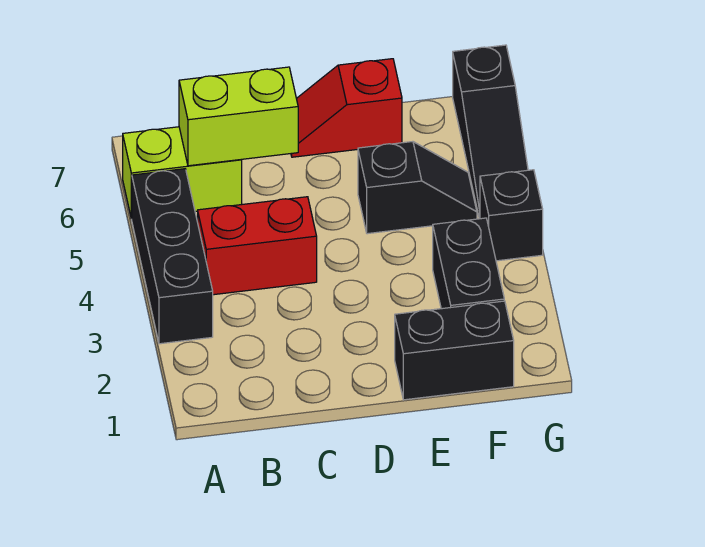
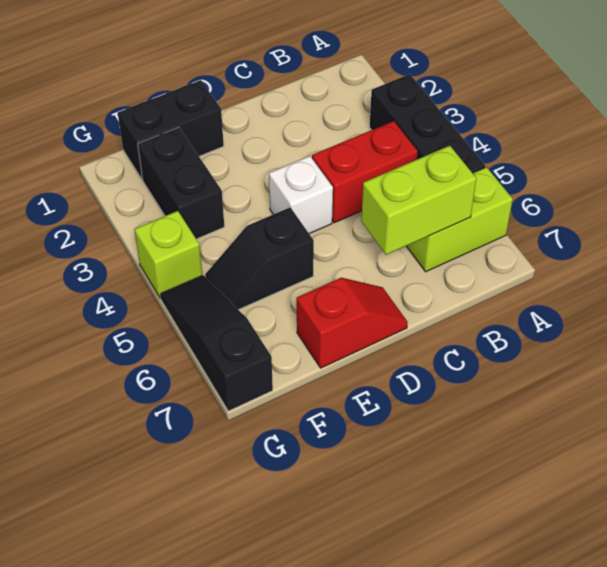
none -> white 1x1 brick [269,156,333,234]
black 1x1 brick [480,170,543,261] -> lime 1x1 brick [135,211,202,298]

